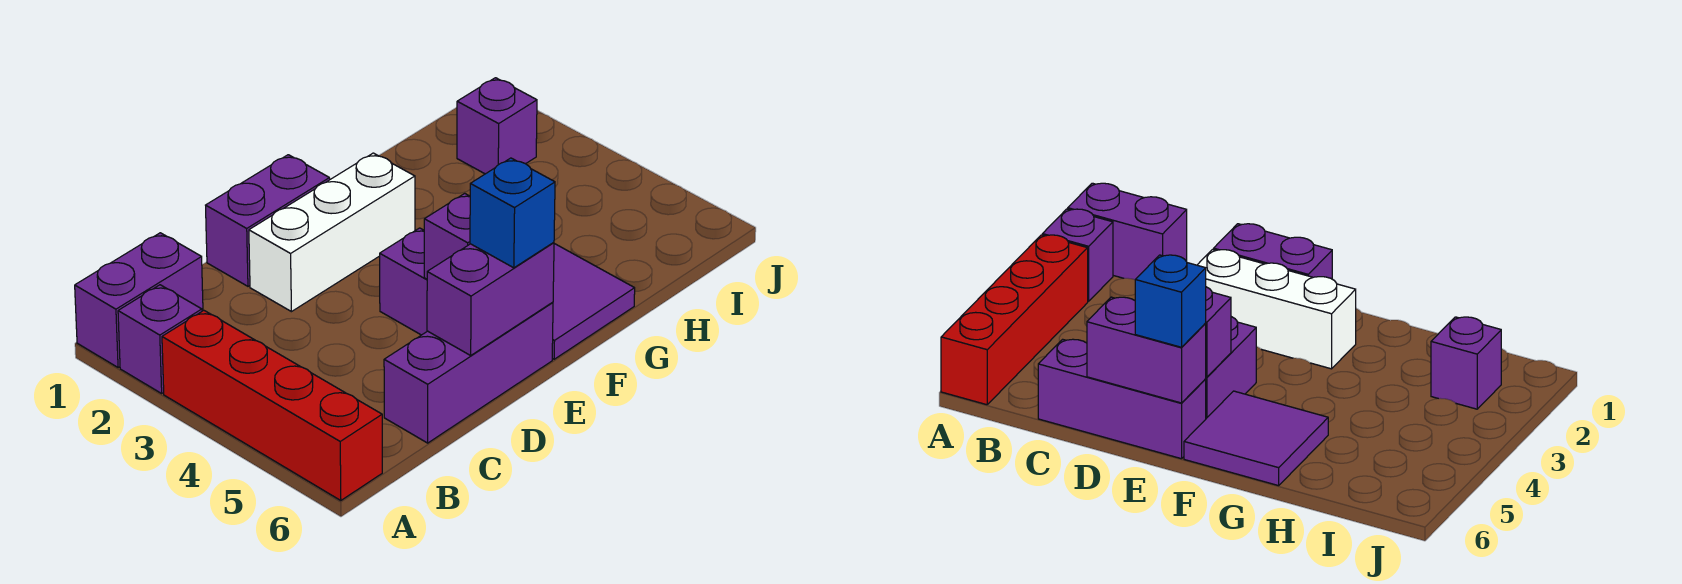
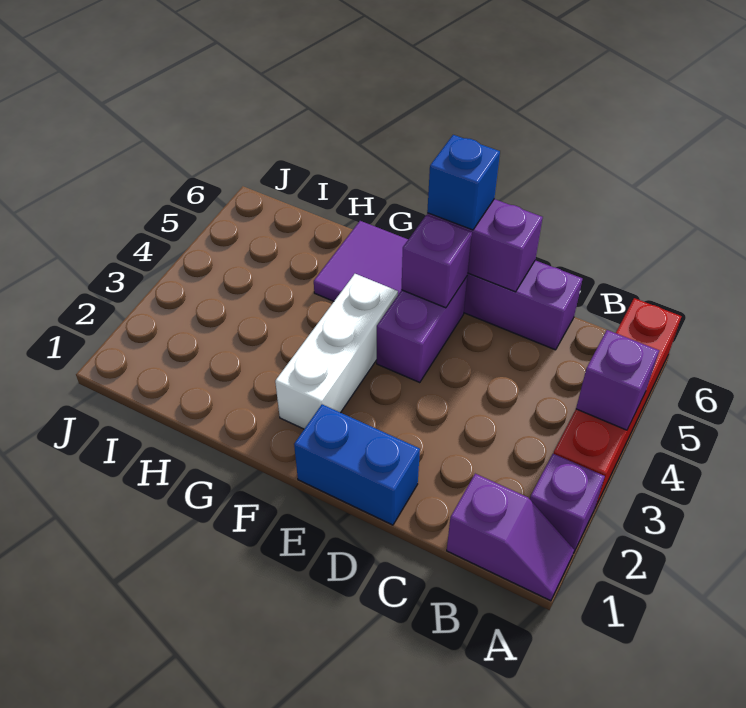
purple 1x2 brick [75,233,203,368] -> purple 1x2 slope [447,474,574,601]
purple 1x2 brick [206,155,330,286] -> blue 1x2 brick [294,404,420,525]
white 1x3 brick [249,153,415,312] -> white 1x3 brick turned to [275,274,398,429]
purple 1x1 brick [457,78,537,174] -> purple 1x1 brick moved to [576,330,659,430]

